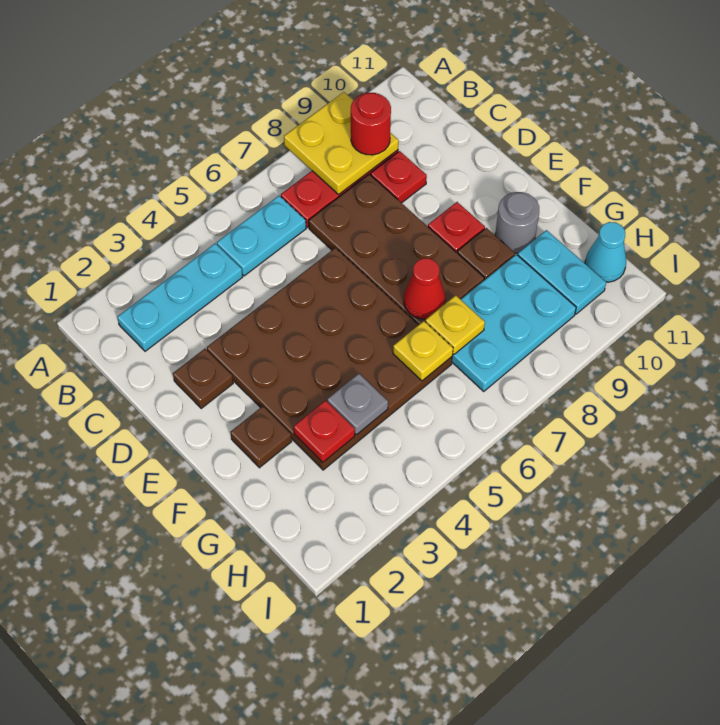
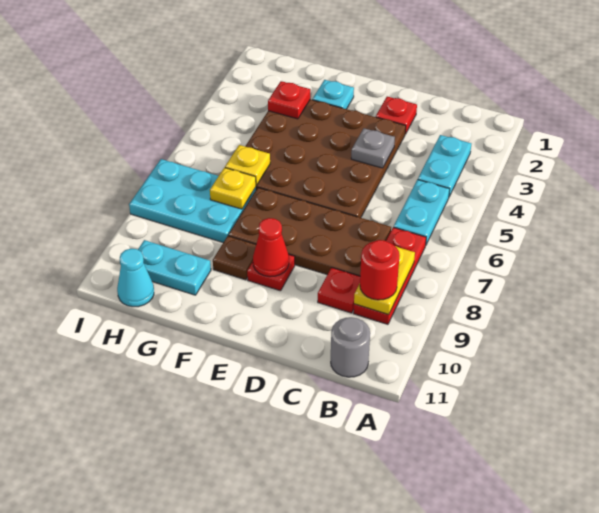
yellow 2x2 plate [284,92,399,194] -> yellow 1x2 plate [354,246,415,314]
cyan 1x3 plate [117,243,243,351] -> cyan 1x2 plate [418,135,471,196]
brown 1x1 plate [173,349,233,408] -> red 1x1 plate [376,97,417,134]
brown 1x1 plate [231,406,292,468] -> cyan 1x1 plate [312,80,354,109]
red 1x1 cone [404,258,445,319] -> red 1x1 cone moved to [253,218,289,277]
grey 1x1 round brick [495,192,539,253] -> grey 1x1 round brick moved to [331,317,370,377]
grey 1x1 plate [327,374,388,435] -> grey 1x1 plate moved to [351,128,395,168]
cyan 2x3 plate [452,254,576,391] -> cyan 2x3 plate turned to [129,159,256,242]

